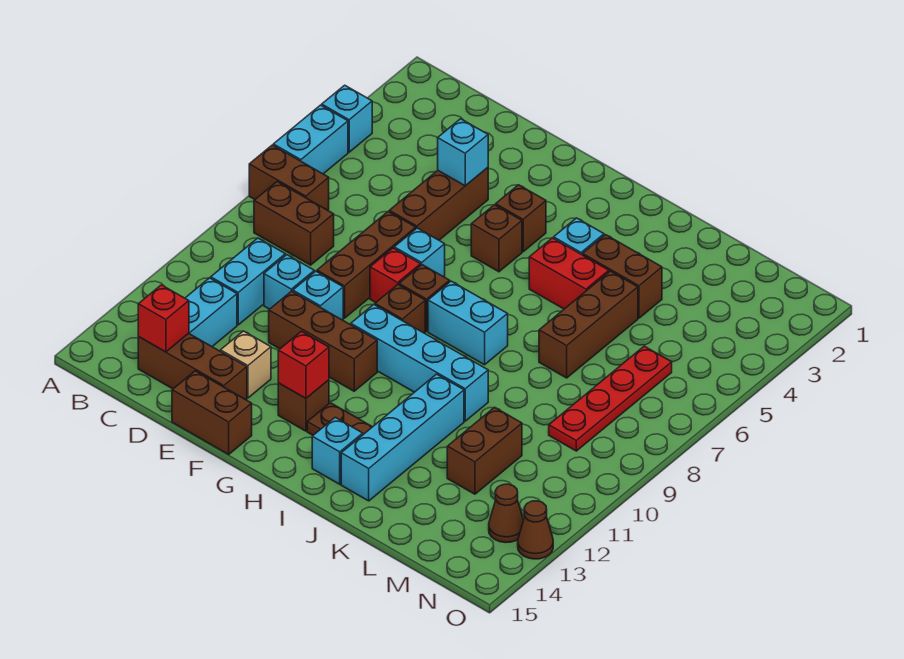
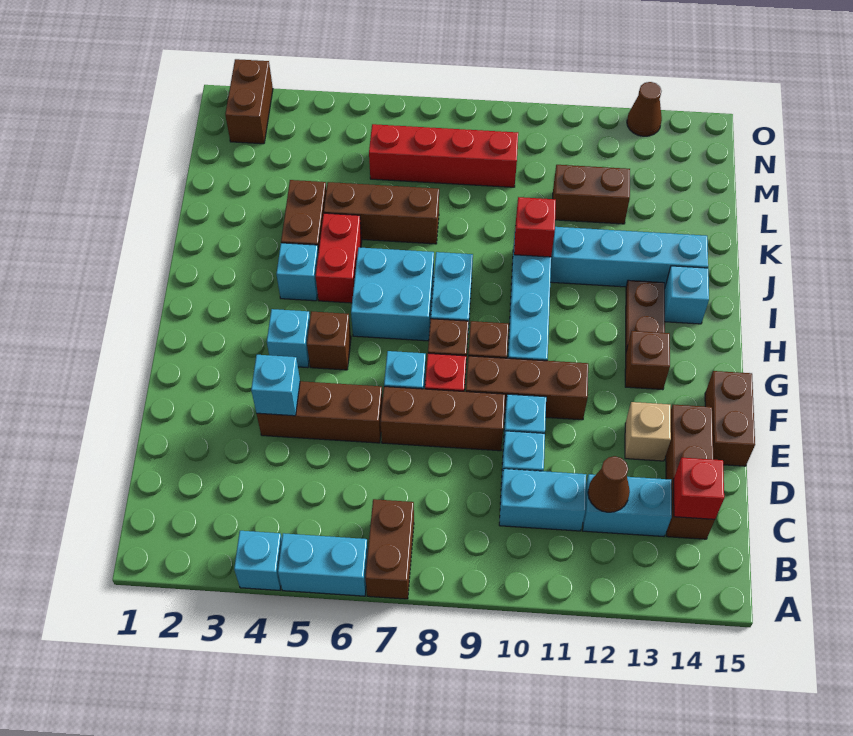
brown 1x2 brick [254,182,334,265] -> brown 1x2 brick moved to [225,59,273,144]
brown 1x3 brick [269,291,377,391] -> brown 1x3 brick turned to [466,356,588,420]
brown 1x1 brick [496,185,546,252] -> cyan 1x1 brick [267,309,310,368]
red 1x1 brick [278,331,329,398] -> red 1x1 brick moved to [514,197,556,257]
none -> cyan 2x2 brick [351,247,434,341]
red 1x4 plate [549,346,672,451] -> red 1x4 brick [369,124,518,187]
brown 1x1 cone [489,484,523,543] -> brown 1x1 cone moved to [588,456,630,512]

